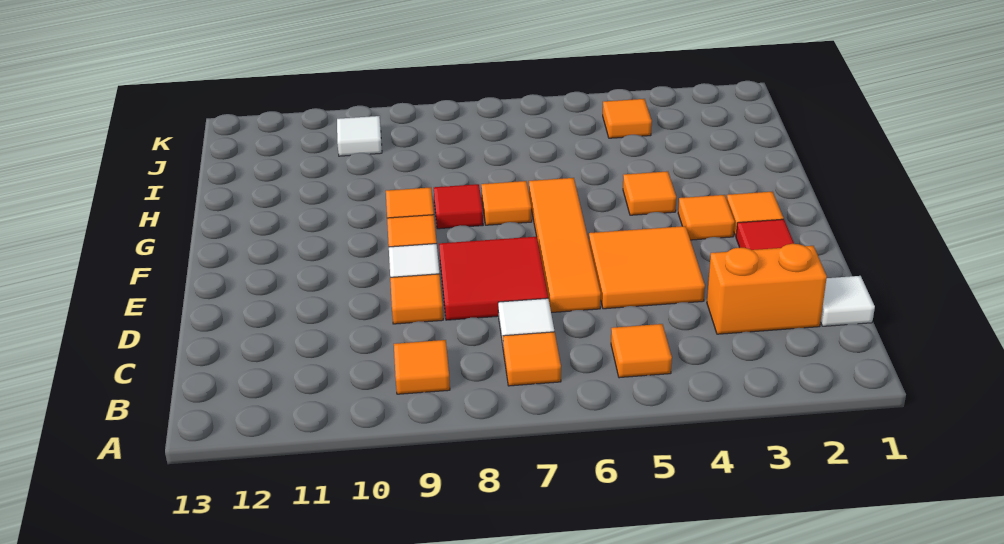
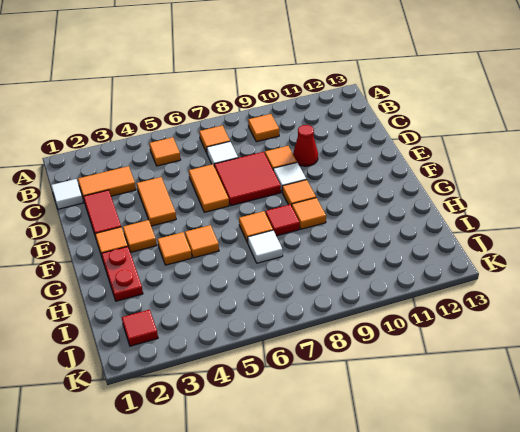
orange 1x2 brick [707,244,827,334] -> orange 1x2 tile [78,166,136,199]
orange 2x2 tile [589,226,705,309] -> orange 1x2 tile [137,177,176,226]
orange 1x4 tile [529,178,601,313] -> orange 1x2 tile [189,164,229,212]
none -> red 1x1 cone [293,125,318,166]
none -> red 1x2 plate [101,247,143,301]
none -> red 1x1 tile [122,310,158,346]
orange 1x1 tile [603,99,652,138] -> orange 1x1 tile moved to [185,225,219,258]
white 1x1 tile [337,116,382,156] -> white 1x1 tile moved to [248,230,283,263]

